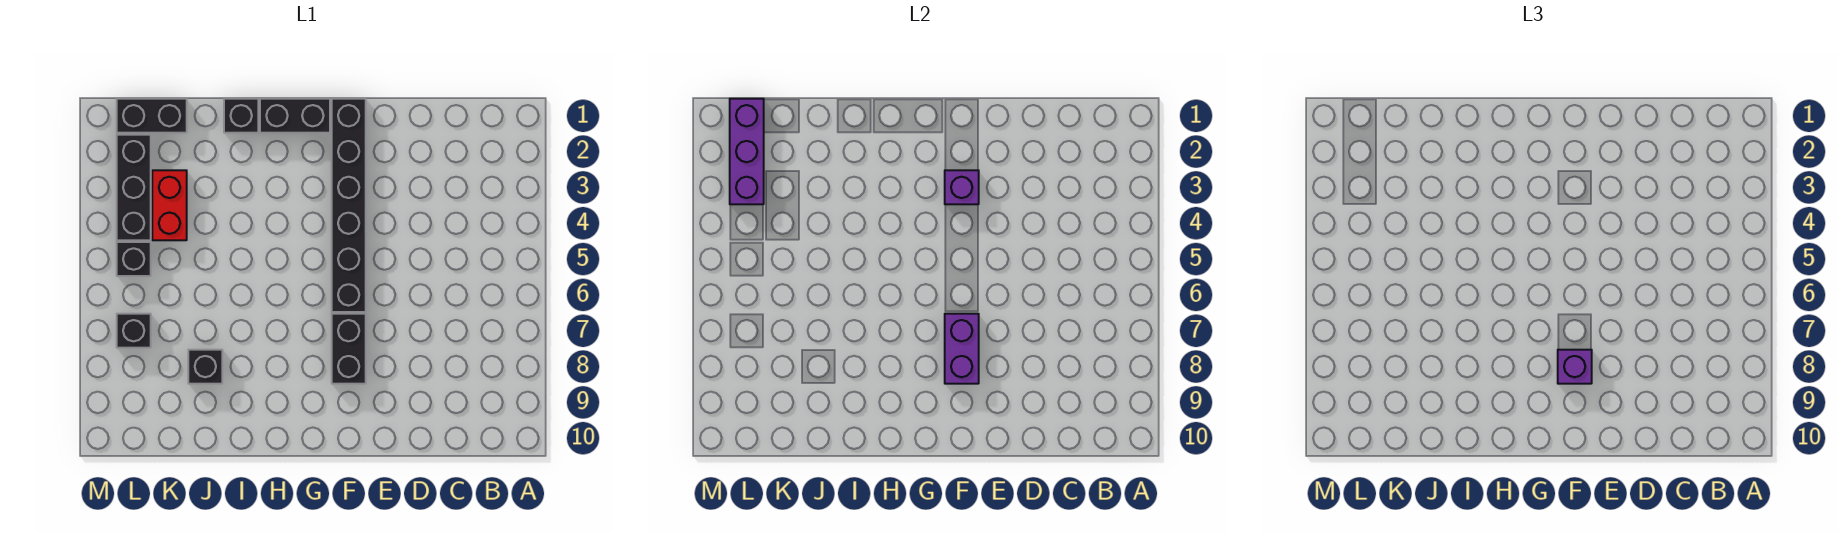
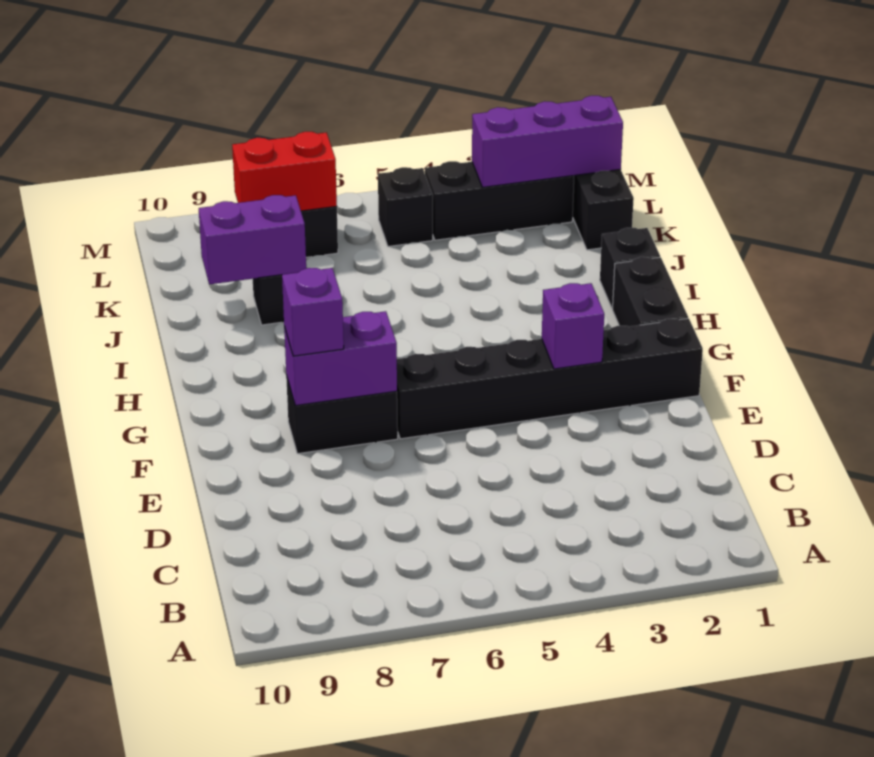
none -> purple 1x2 brick [199,195,306,284]
red 1x2 brick [152,170,187,240] -> red 1x2 brick moved to [232,132,337,211]

